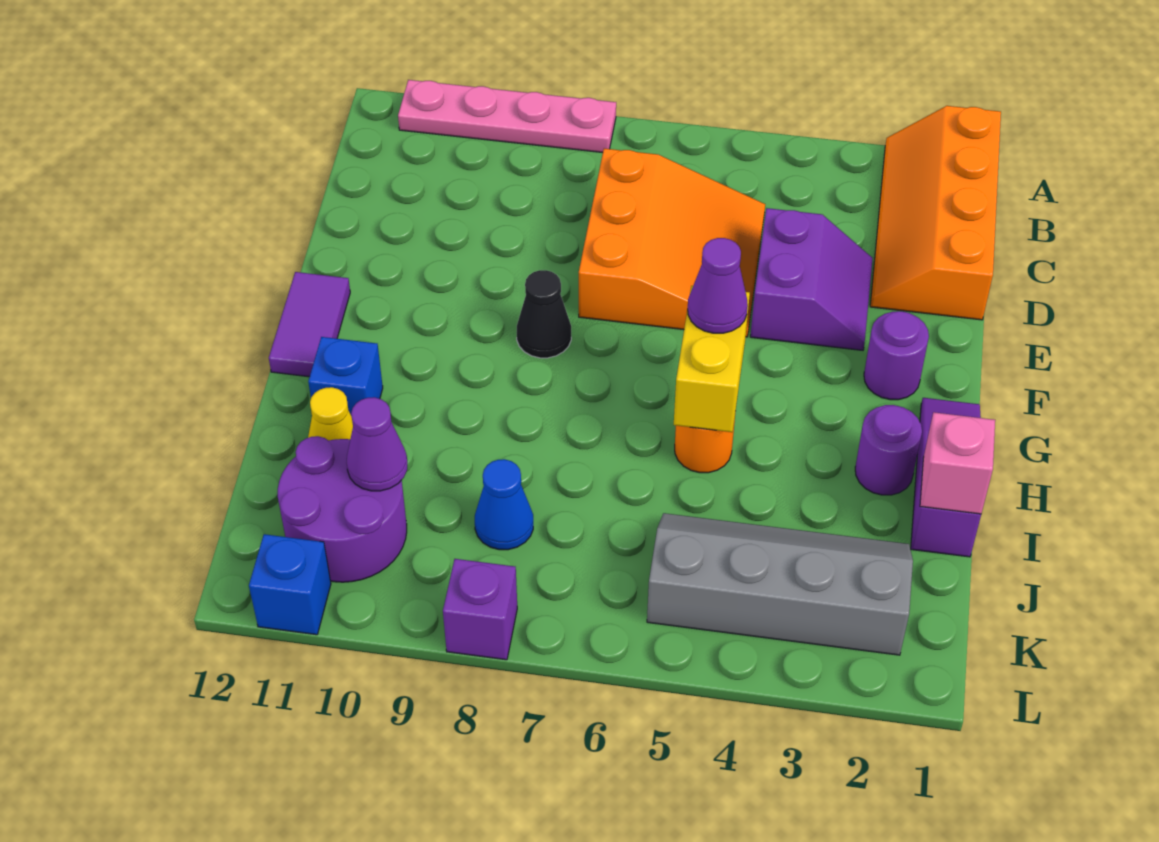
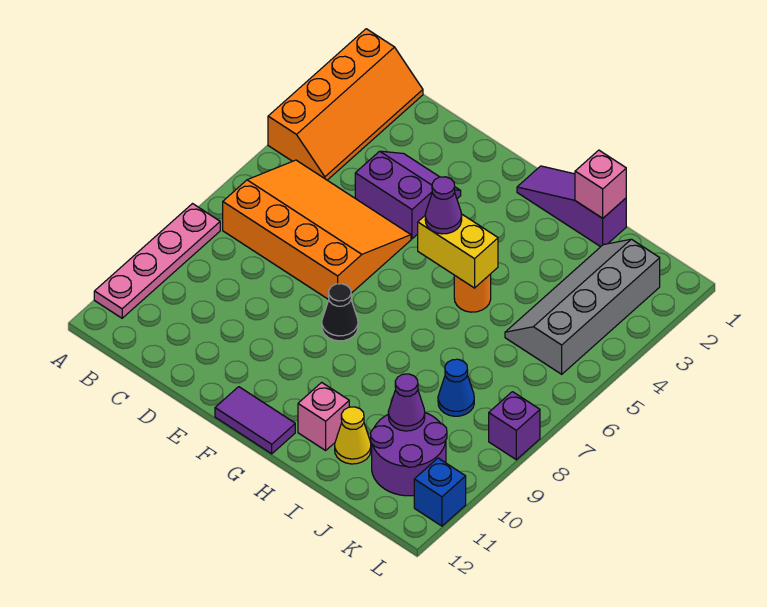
orange 2x4 slope [870,106,1001,320] -> orange 2x4 slope turned to [268,29,423,180]
orange 3x3 slope [579,149,765,337] -> orange 3x4 slope [223,160,411,300]
purple 1x1 round brick [864,311,929,400] -> none
purple 1x1 round brick [855,405,922,495] -> none
blue 1x1 brick [308,337,383,414] -> pink 1x1 brick [298,382,349,450]

